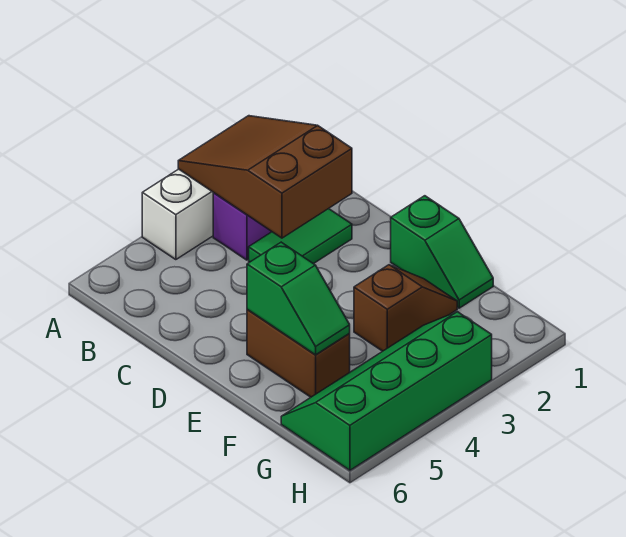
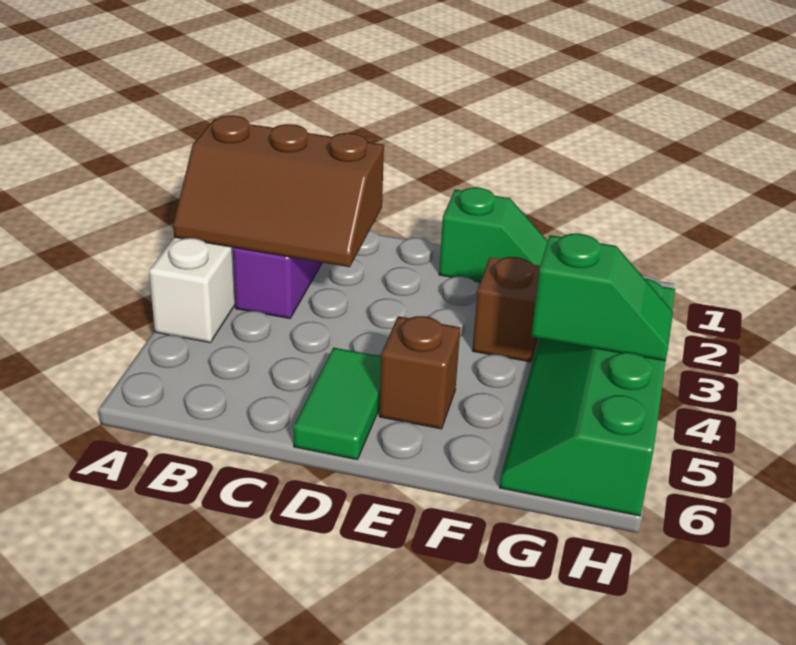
brown 2x3 slope [178,116,352,238] -> brown 2x3 slope turned to [173,116,384,267]
green 1x2 tile [249,209,352,264] -> green 1x2 tile moved to [293,348,381,460]
brown 1x2 brick [247,309,350,397] -> brown 1x1 brick [379,316,460,429]
green 1x2 slope [247,242,350,355] -> green 1x2 slope moved to [531,234,673,361]

